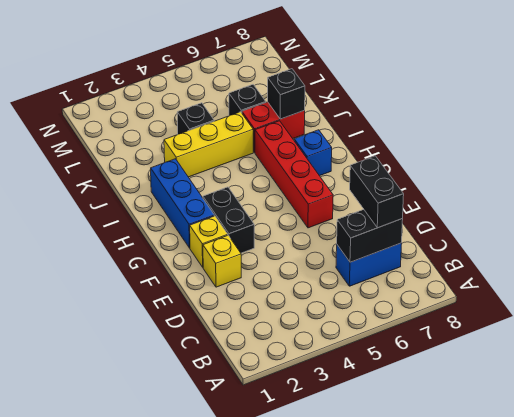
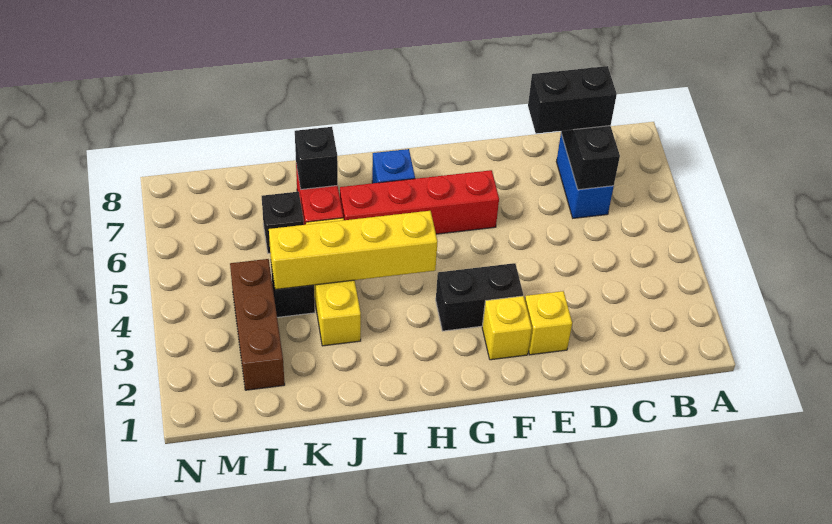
blue 1x3 brick [151,159,214,248] -> none
none -> yellow 1x4 brick [269,211,437,290]
none -> brown 1x3 brick [230,259,285,390]

